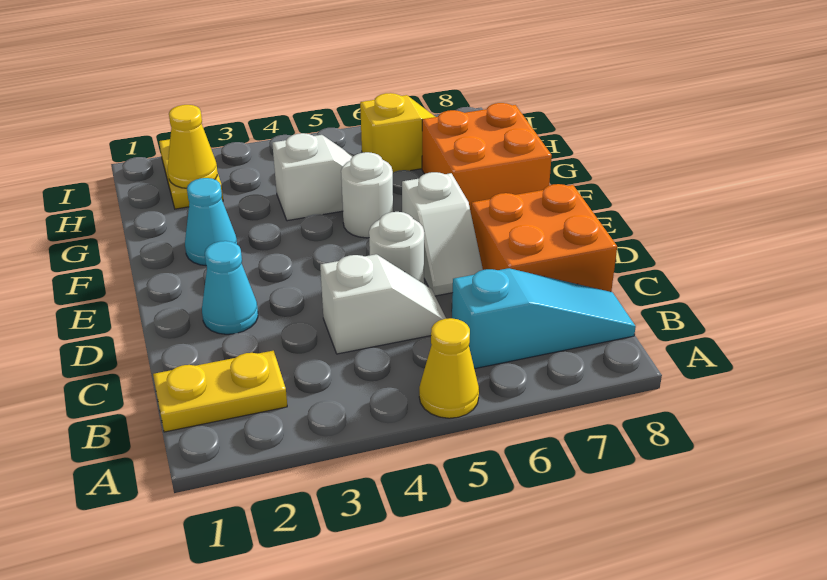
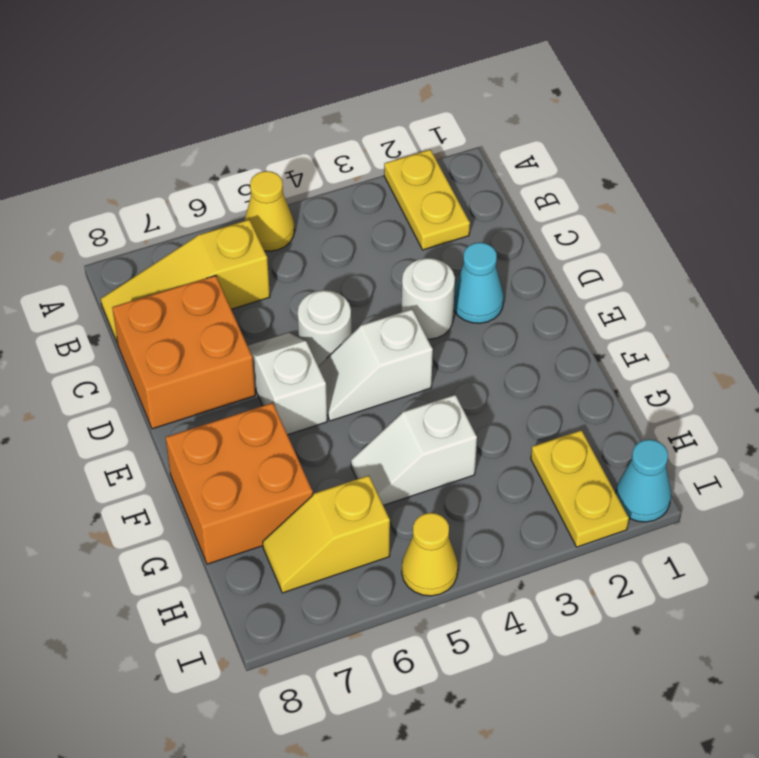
yellow 1x2 plate [153,351,287,432] -> yellow 1x2 plate turned to [384,150,470,250]
cyan 1x3 slope [452,268,636,369] -> yellow 1x3 slope [101,220,270,344]
white 1x2 slope [320,254,446,354] -> white 1x2 slope moved to [318,309,433,421]
cyan 1x1 cone [185,178,237,265] -> cyan 1x1 cone moved to [616,439,671,522]
white 1x1 round brick [341,152,393,238] -> white 1x1 round brick moved to [402,258,455,339]
yellow 1x1 cone [168,105,217,188] -> yellow 1x1 cone moved to [402,513,458,596]

